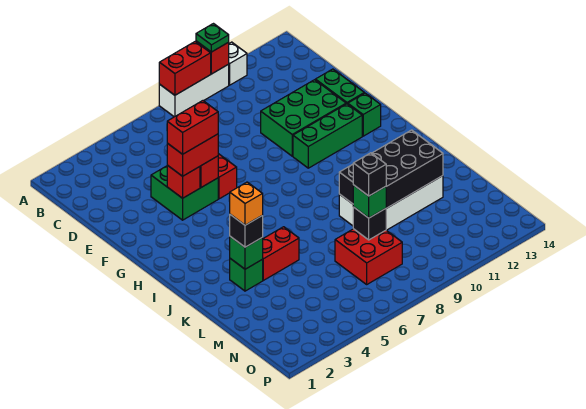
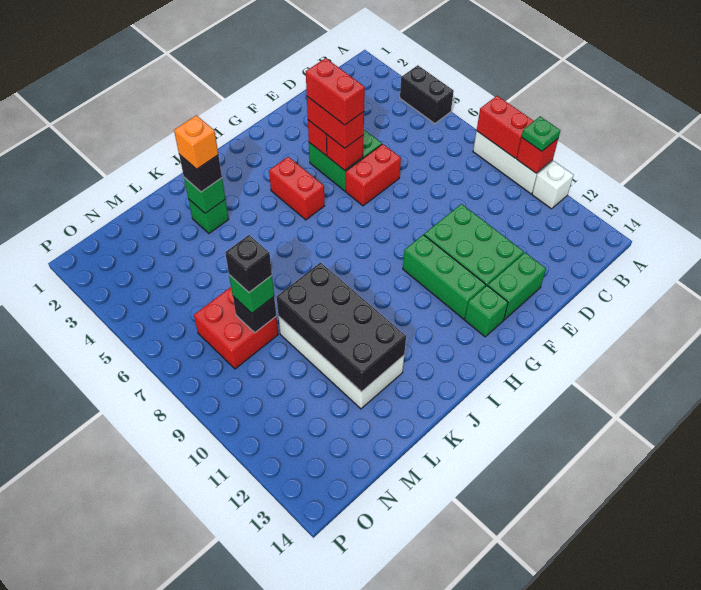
none -> black 1x2 brick [400,65,454,124]
red 1x2 brick [263,227,299,280] -> red 1x2 brick moved to [269,157,324,220]

